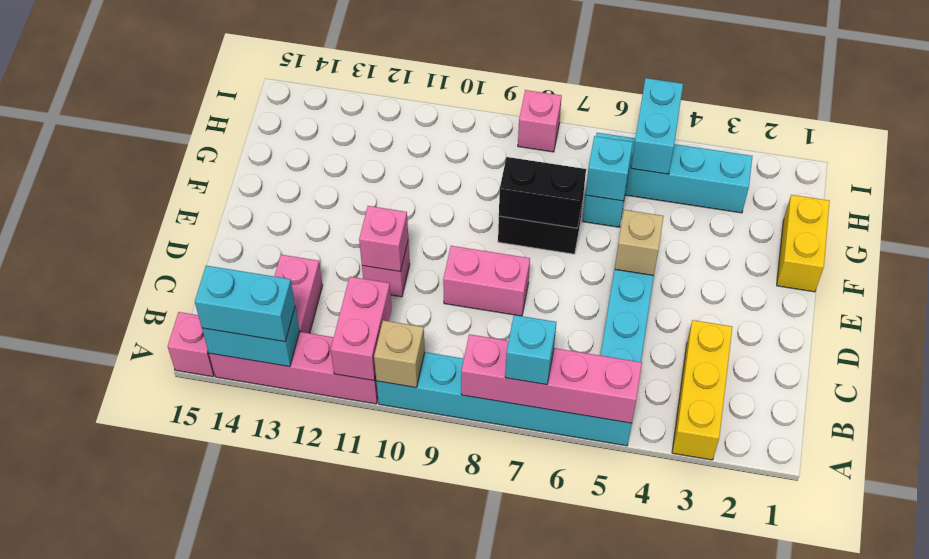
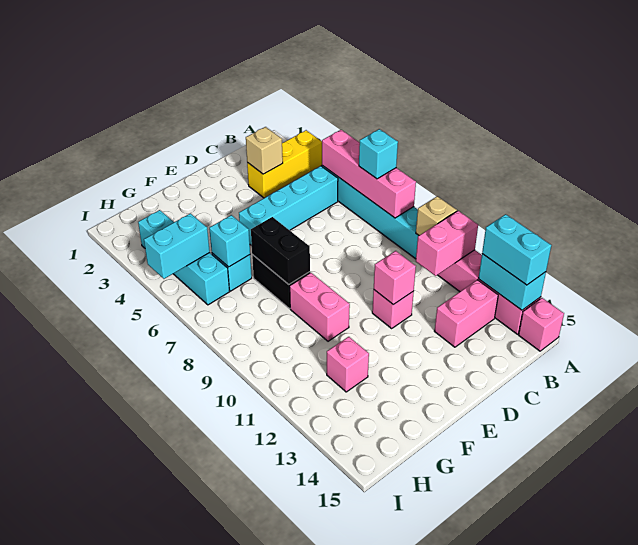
pink 1x2 brick [443,246,530,316] -> pink 1x2 brick moved to [290,273,350,341]
tan 1x1 brick [615,210,664,276] -> tan 1x1 brick moved to [246,127,283,174]
yellow 1x2 brick [777,195,830,292] -> none
pink 1x1 brick [518,90,562,152] -> pink 1x1 brick moved to [327,337,369,392]

